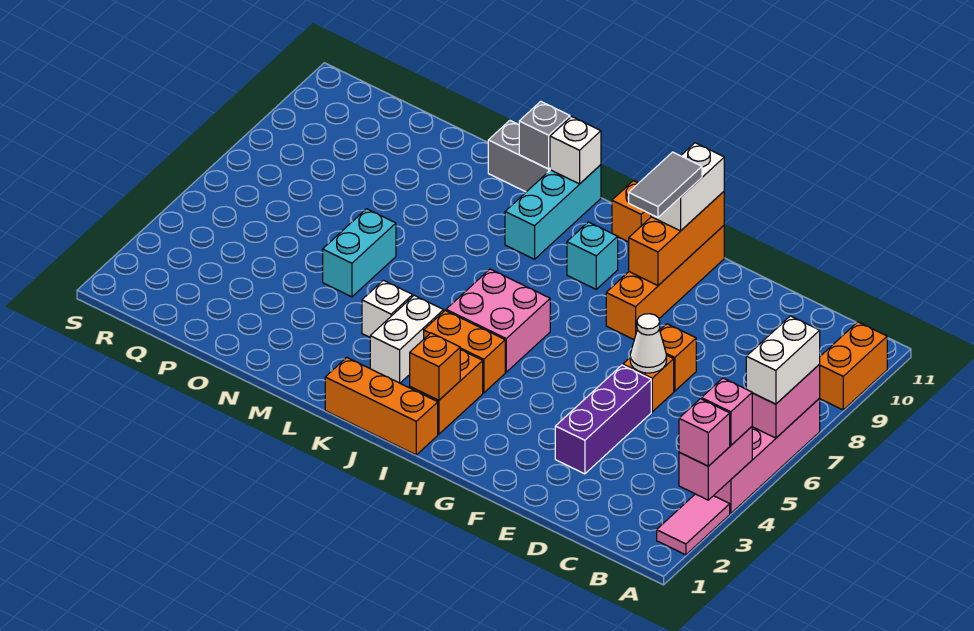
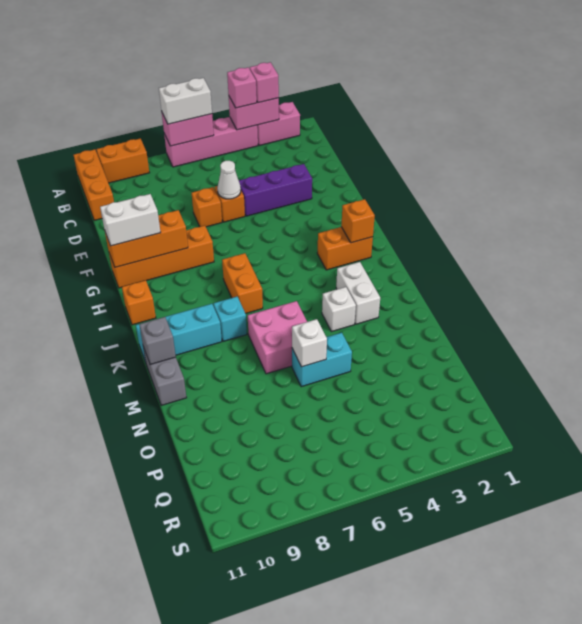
pink 1x2 tile [657,494,730,555] -> pink 1x2 brick [257,102,300,146]
grey 1x2 tile [629,152,702,217] -> none
orange 1x3 brick [325,357,438,455] -> orange 1x3 brick moved to [74,149,114,220]
orange 1x2 brick [424,311,505,393] -> orange 1x2 brick moved to [222,253,263,314]
pink 2x2 brick [446,269,550,372] -> pink 2x2 brick moved to [248,301,307,374]
cyan 1x1 brick [567,222,618,289] -> cyan 1x1 brick moved to [213,297,247,341]
white 1x2 brick [370,295,444,383] -> white 1x2 brick turned to [336,262,380,324]
white 1x1 brick [550,117,601,184] -> white 1x1 brick moved to [292,319,327,367]

